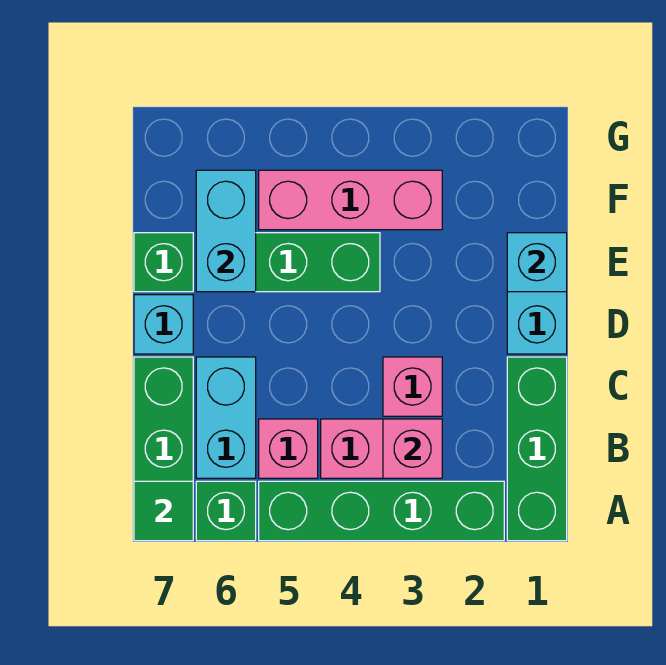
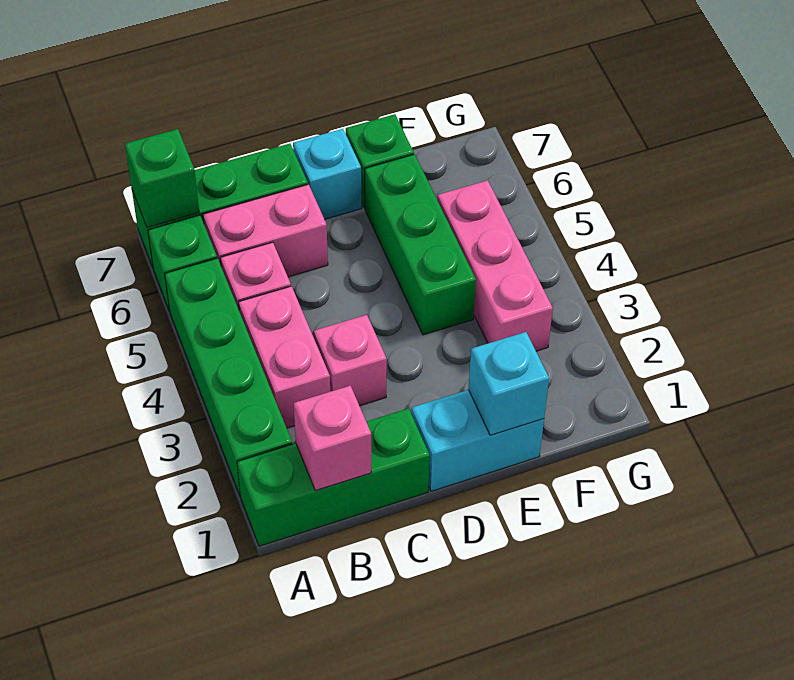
green 1x1 tile [134,481,193,541] -> green 1x1 brick [125,129,199,227]
pink 1x1 brick [383,419,442,478] -> pink 1x1 brick moved to [294,386,371,490]
cyan 1x2 brick [196,357,256,478] -> pink 1x2 brick [203,184,328,277]
cyan 1x2 brick [196,170,256,292] -> none

